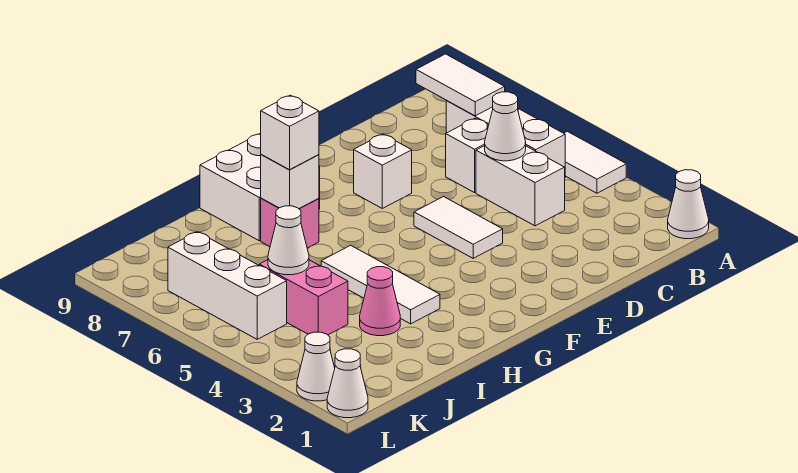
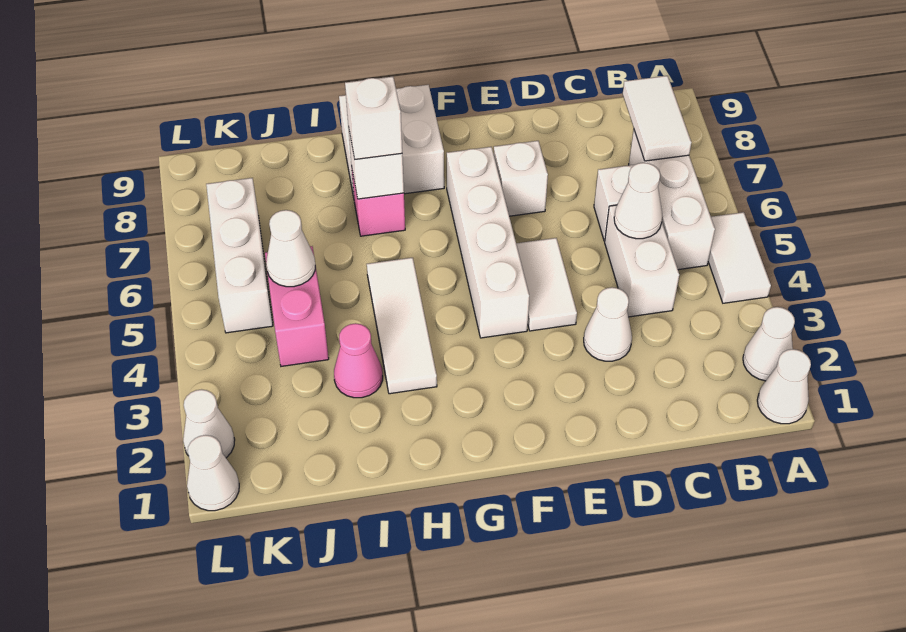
none -> white 1x1 cone [743,307,795,381]
none -> white 1x1 cone [584,287,632,361]
none -> white 1x4 brick [447,147,529,338]

